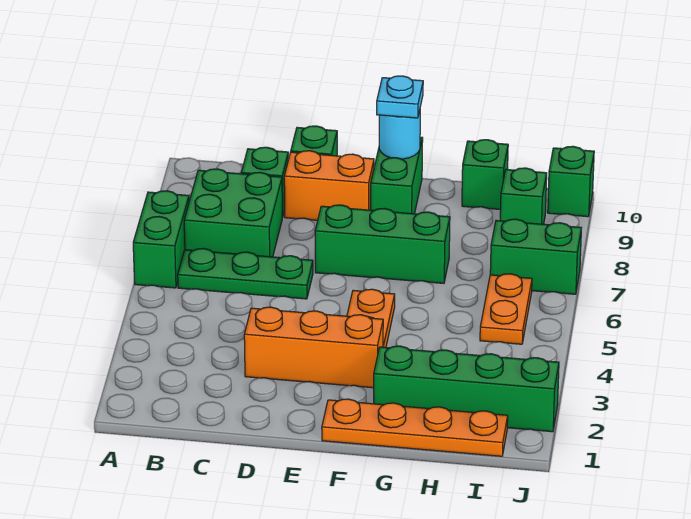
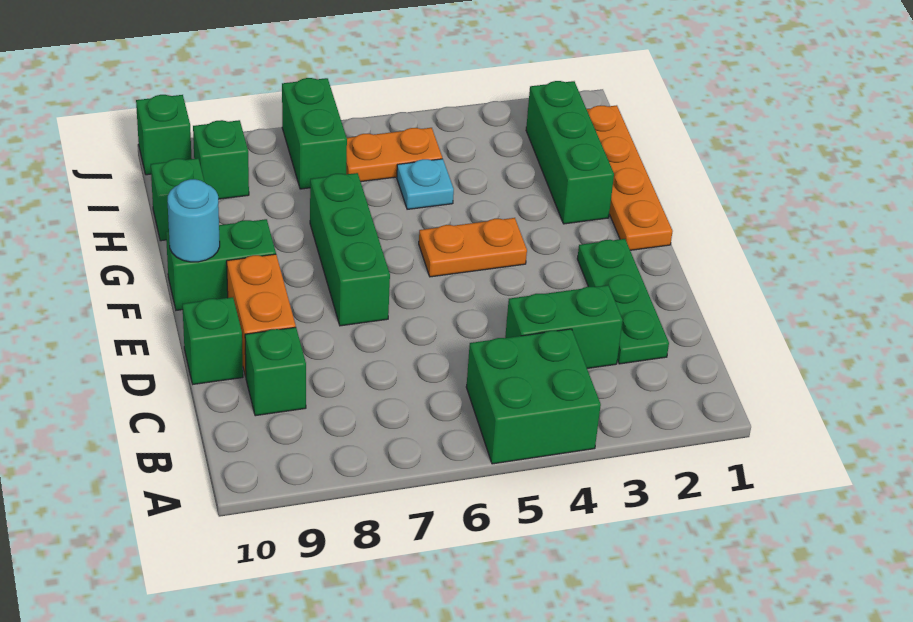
green 1x2 brick [133,191,189,288] -> green 1x2 brick moved to [505,285,623,368]
green 1x3 plate [178,248,313,299] -> green 1x3 plate moved to [577,239,669,364]
green 2x2 brick [184,169,282,257] -> green 2x2 brick moved to [466,329,601,464]
orange 1x3 brick [244,307,383,388] -> none
cyan 1x1 plate [377,76,423,118] -> cyan 1x1 plate moved to [397,159,454,209]
green 1x4 brick [374,346,559,432] -> green 1x3 brick [526,81,614,224]

